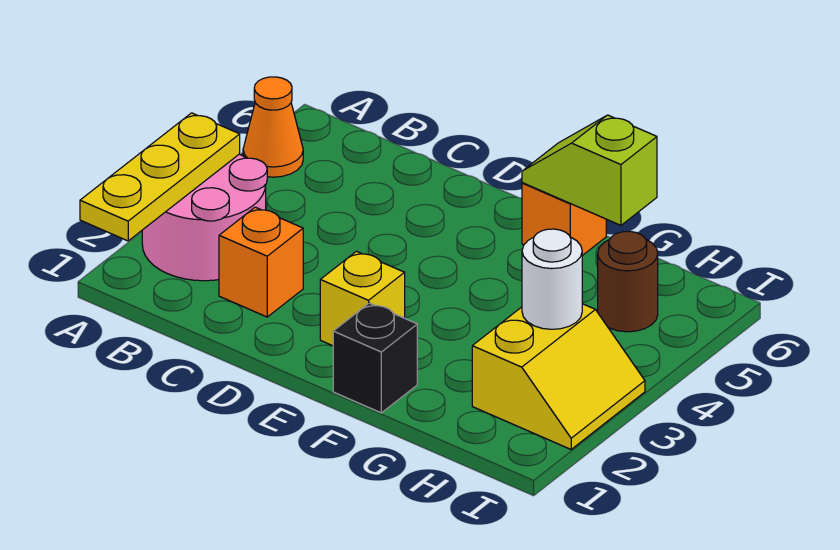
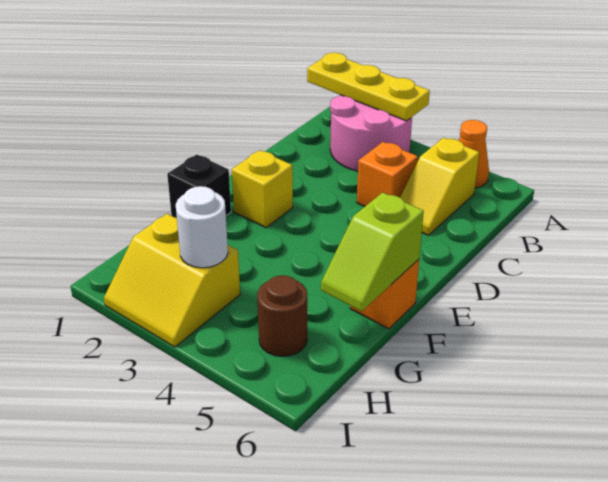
none -> yellow 1x2 slope [400,138,479,235]
orange 1x1 brick [219,207,303,317] -> orange 1x1 brick moved to [357,142,418,206]
lime 1x2 slope [522,115,657,225] -> lime 1x2 slope turned to [321,192,424,311]

